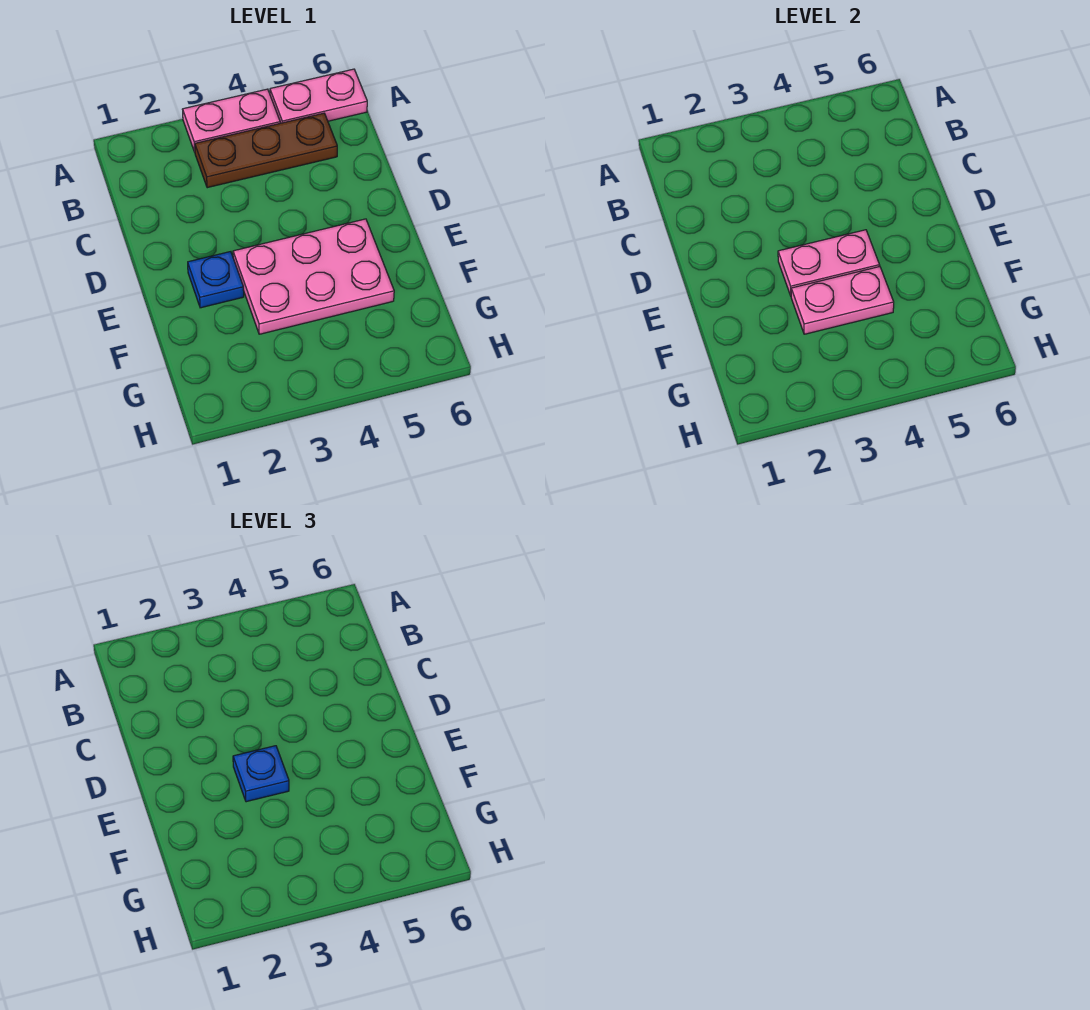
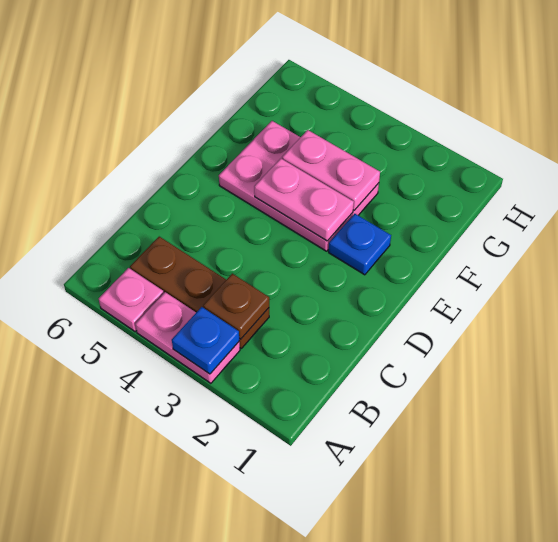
pink 1x2 plate [270,69,367,123] -> pink 1x1 plate [99,268,164,332]
none -> brown 1x1 plate [203,274,269,339]
blue 1x1 plate [233,746,289,802] -> blue 1x1 plate moved to [172,307,239,374]

